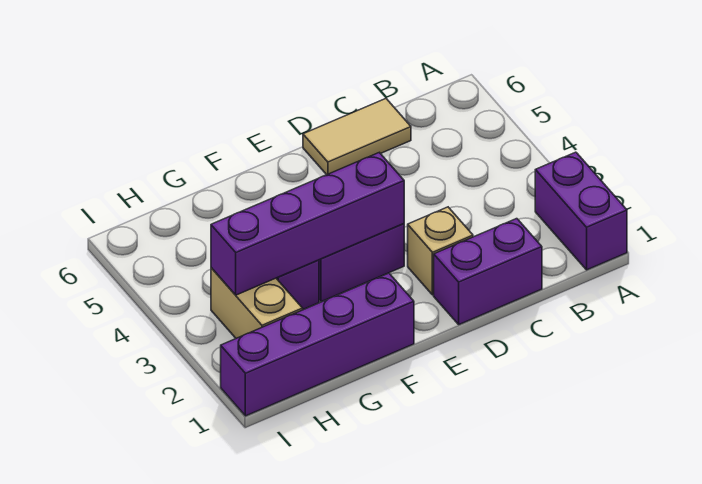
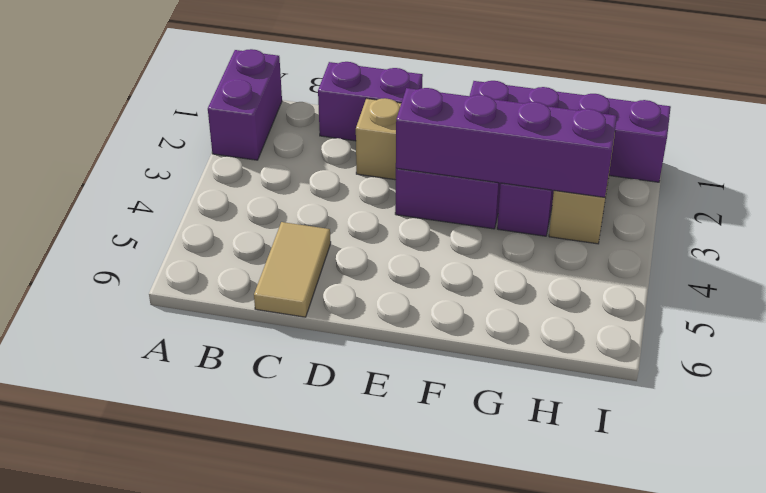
tan 1x2 tile [303,99,411,175] -> tan 1x2 tile turned to [254,222,331,317]

